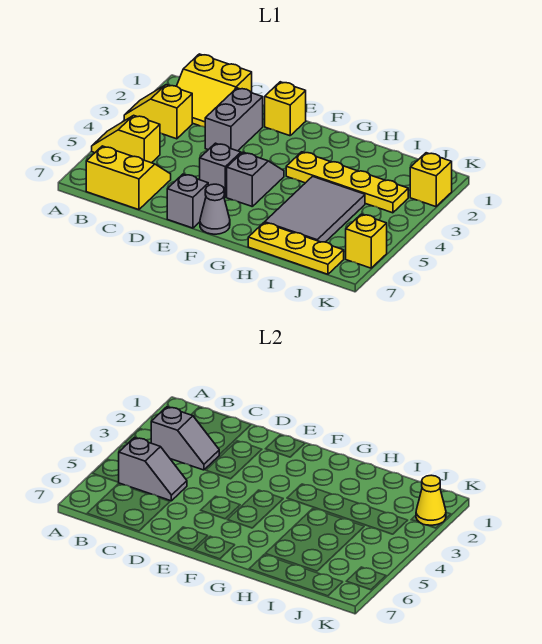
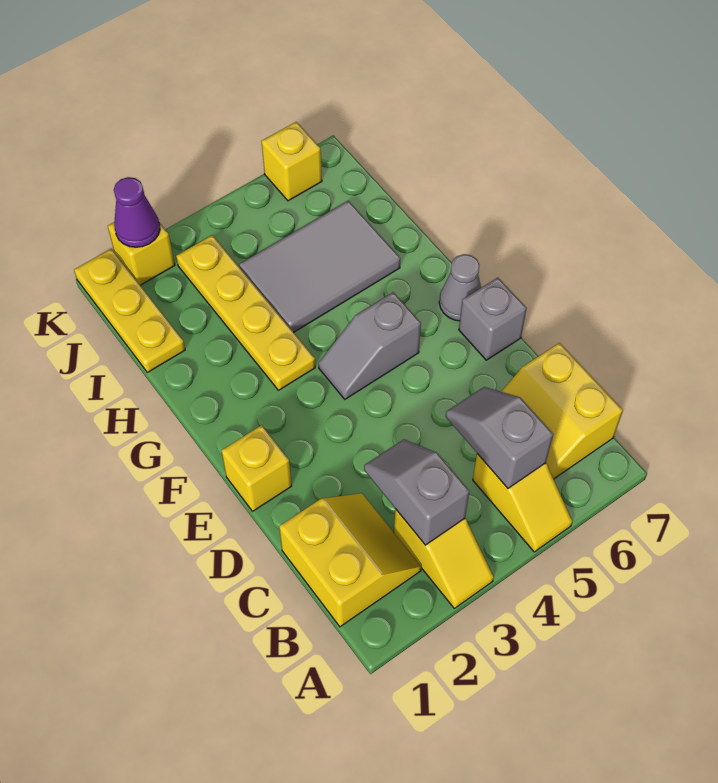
grey 1x2 brick [205,88,263,151] -> none
grey 1x1 brick [200,143,241,197] -> none
yellow 1x3 plate [248,223,344,274] -> yellow 1x3 plate moved to [74,249,185,372]
yellow 1x1 cone [416,475,446,525] -> purple 1x1 cone [114,177,160,247]

